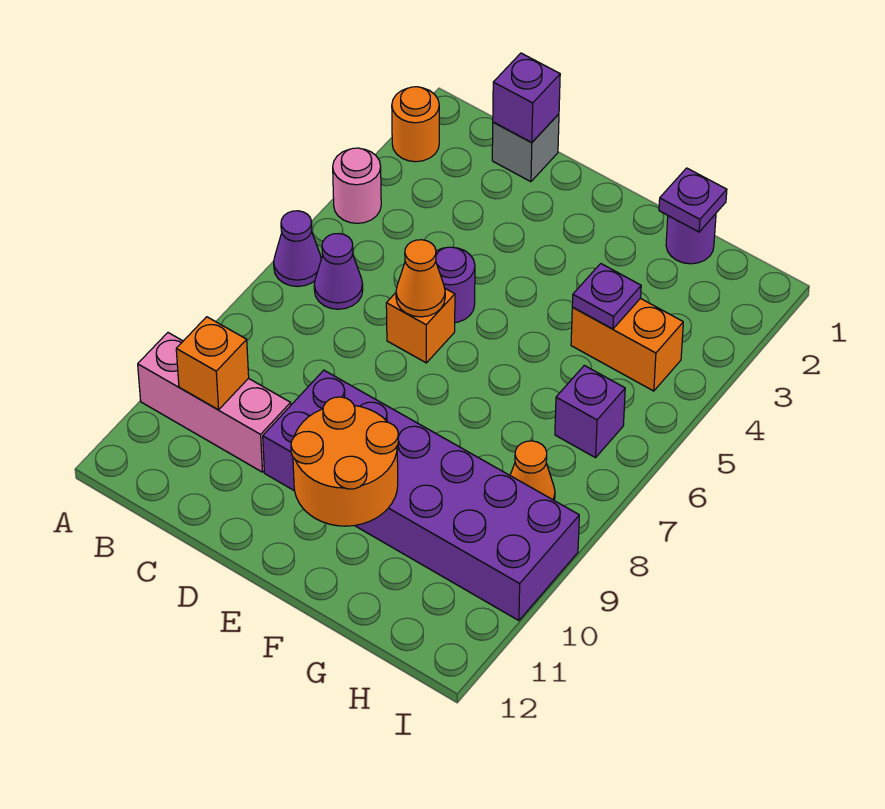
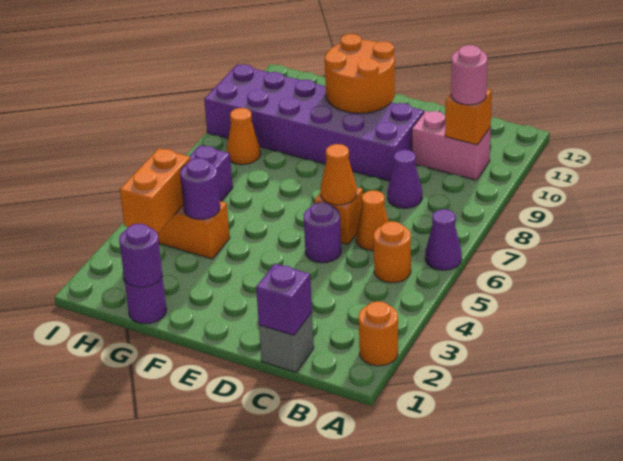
pink 1x1 round brick [333,148,381,223] -> pink 1x1 round brick moved to [451,45,487,105]
pink 1x3 brick [138,333,291,472] -> pink 1x2 brick [412,111,491,180]
none -> orange 1x1 round brick [374,221,411,283]
purple 1x1 cone [314,234,363,309] -> purple 1x1 cone moved to [387,150,422,208]
none -> orange 1x1 cone [356,190,389,251]
purple 1x1 plate [659,168,727,232] -> purple 1x1 round brick [119,224,162,287]
purple 1x1 plate [572,264,641,329] -> purple 1x1 round brick [180,158,220,219]
none -> orange 1x2 brick [120,148,190,234]

